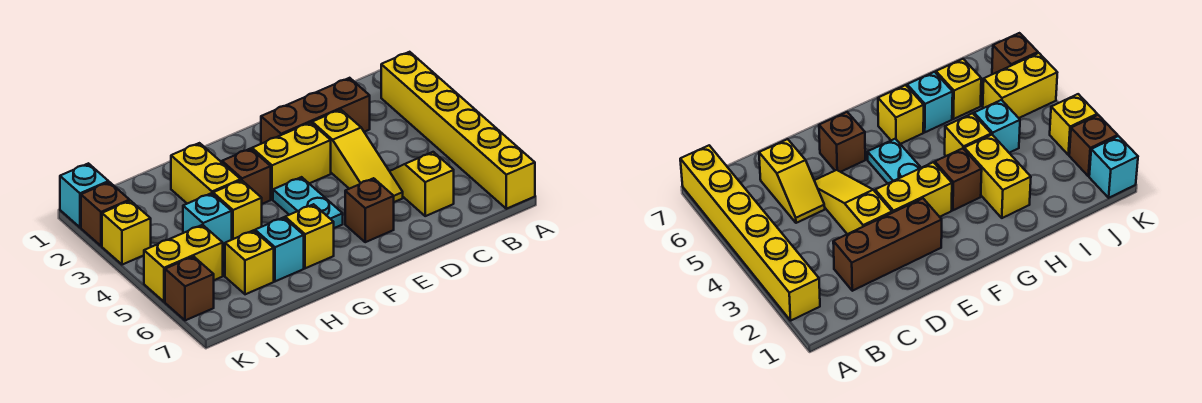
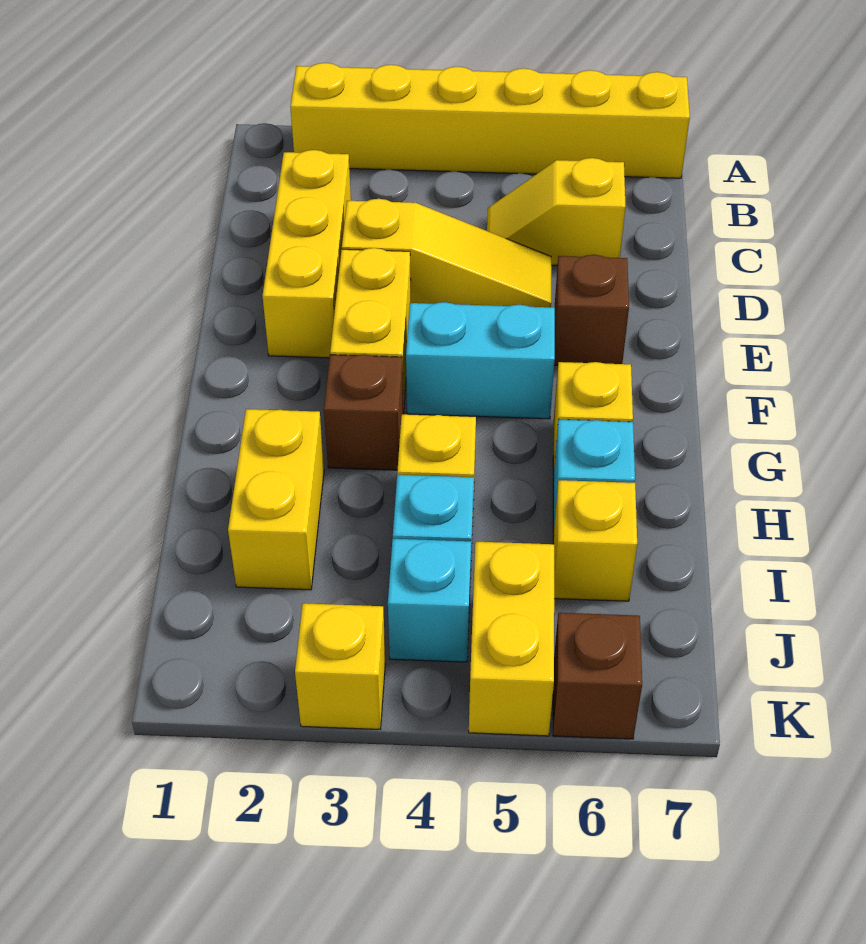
brown 1x3 brick [261,78,370,144] -> yellow 1x3 brick [263,150,351,358]
cyan 1x2 plate [273,177,343,228] -> cyan 1x2 brick [406,302,555,419]
yellow 1x2 brick [171,143,241,204] -> yellow 1x2 brick turned to [228,409,324,590]
cyan 1x1 brick [60,163,109,227] -> cyan 1x1 brick moved to [388,539,471,662]
brown 1x1 brick [81,182,130,246] -> none

